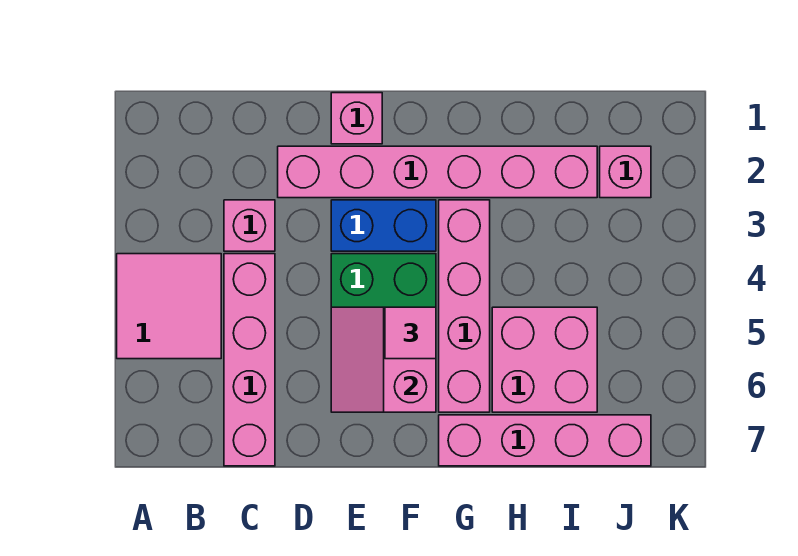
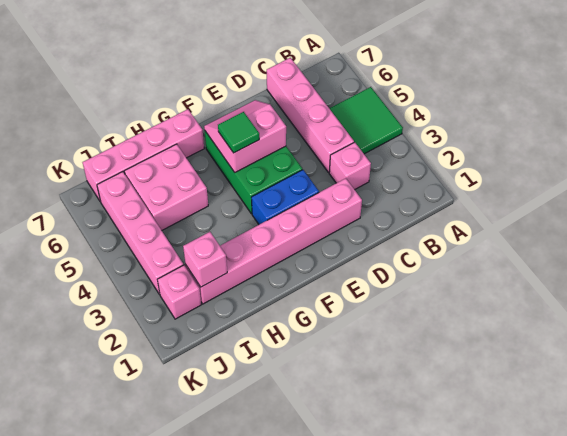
pink 2x2 tile [117,254,221,359] -> green 2x2 tile [329,87,403,154]
pink 1x1 brick [331,93,382,144] -> pink 1x1 brick moved to [183,232,227,287]
pink 2x2 slope [331,307,436,412] -> pink 2x2 slope turned to [204,100,286,172]
pink 1x1 tile [385,307,436,359] -> green 1x1 tile [218,112,259,153]
pink 1x4 brick [439,200,490,412] -> pink 1x4 brick moved to [97,172,183,295]

